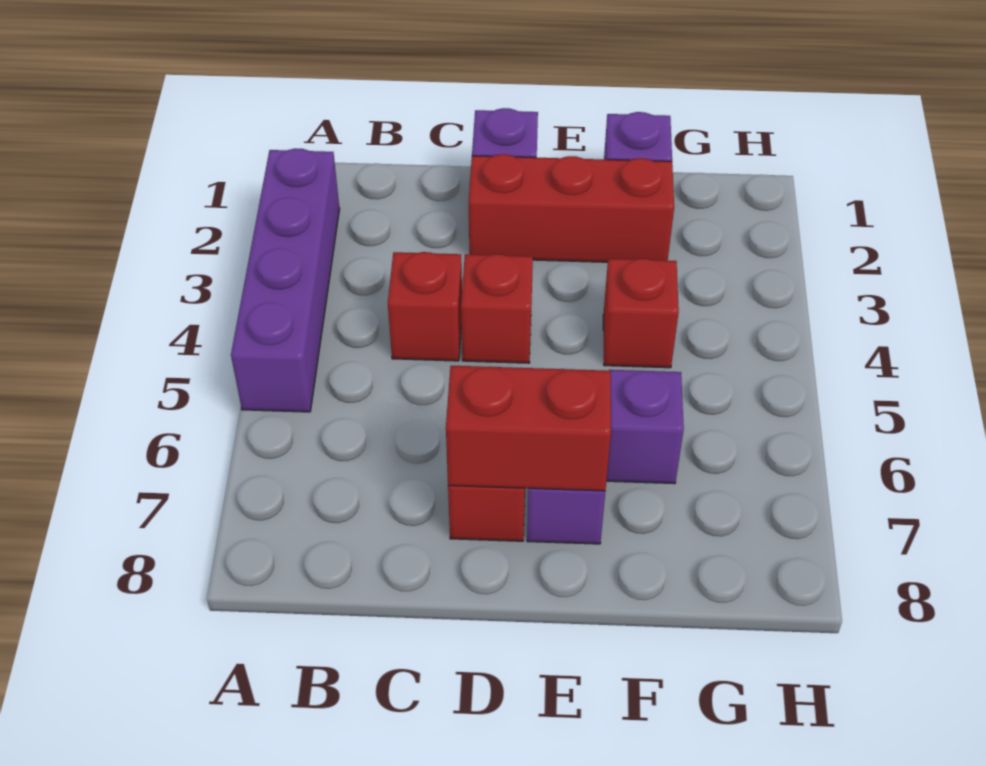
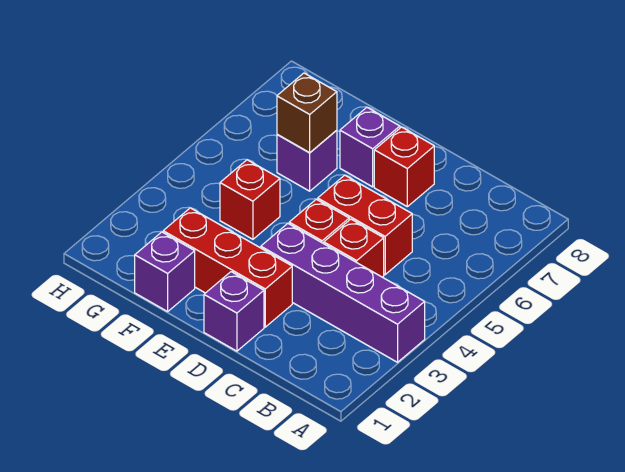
purple 1x4 brick [231,148,339,412] -> purple 1x4 brick turned to [261,224,425,362]
red 1x2 brick [446,366,611,491] -> red 1x2 brick moved to [318,175,412,275]
none -> brown 1x1 brick [277,73,337,153]

